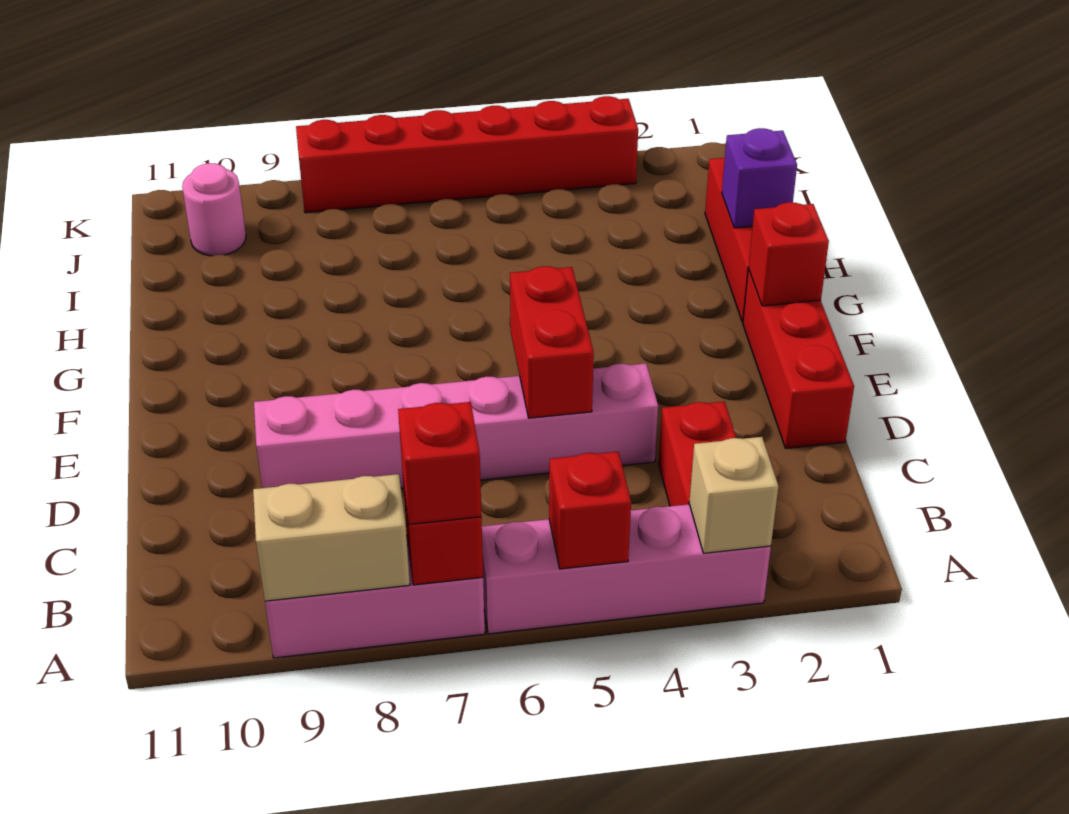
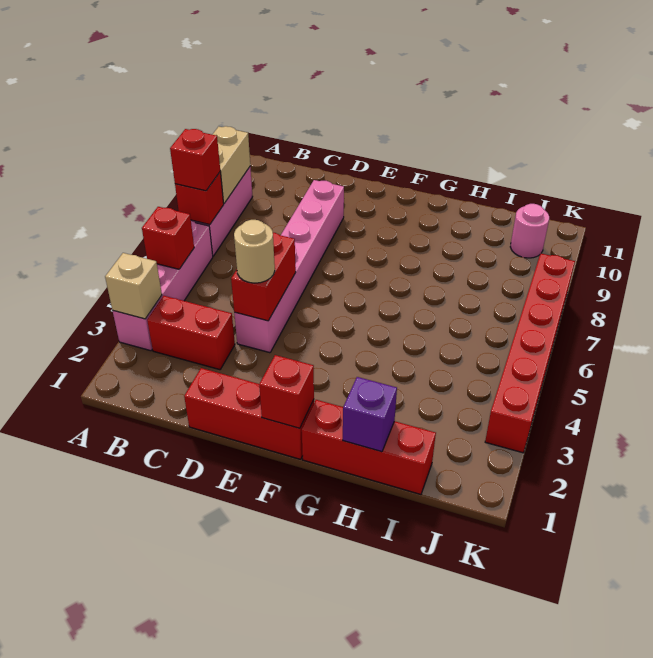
none -> tan 1x1 round brick [234,220,275,283]
red 1x2 brick [510,266,594,418] -> red 1x2 brick turned to [231,233,296,321]

